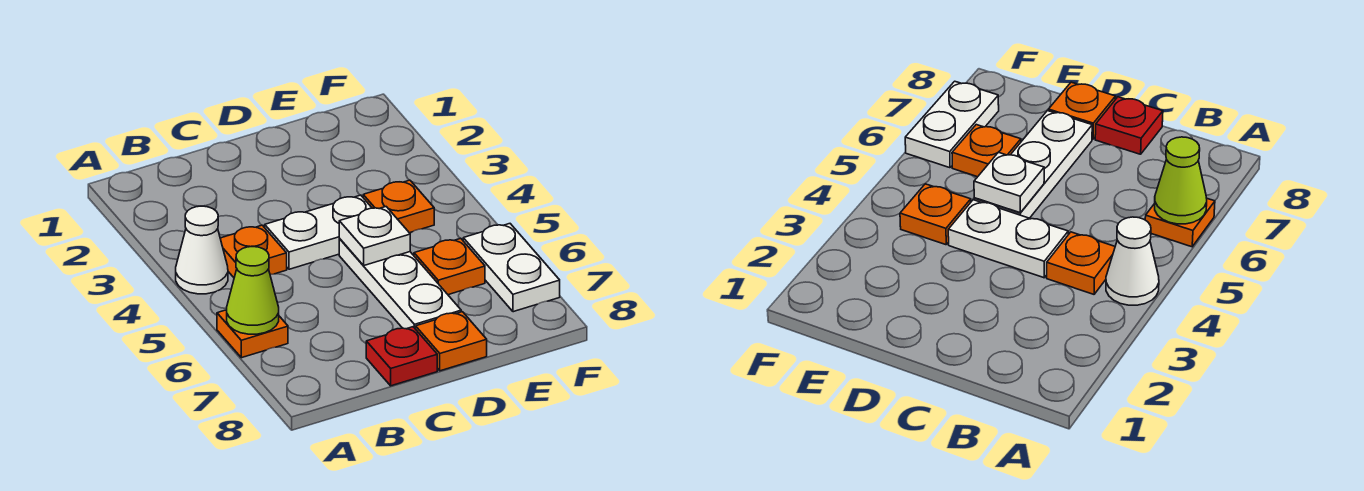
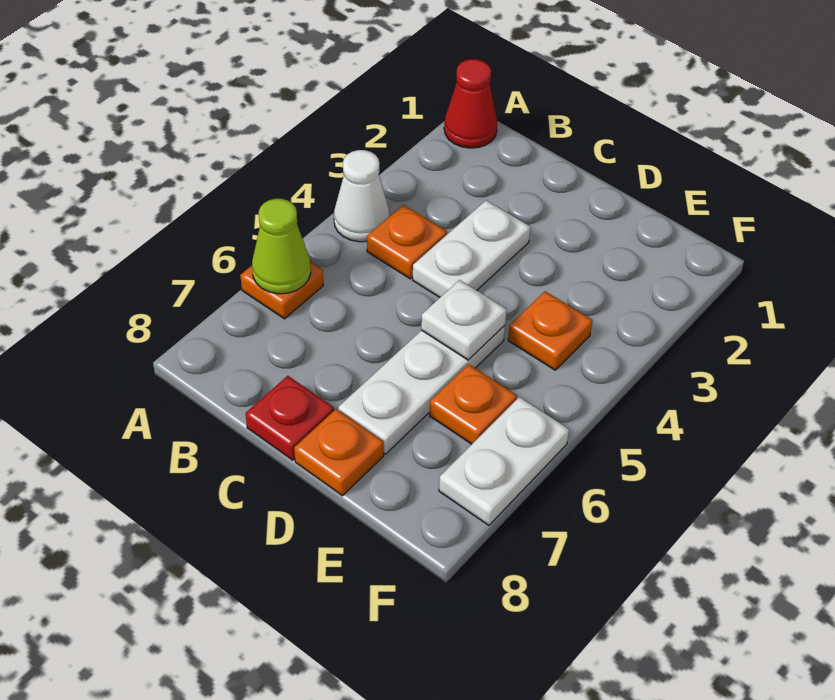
none -> red 1x1 cone [444,59,497,148]
white 1x2 plate [265,195,372,269] -> white 1x2 plate turned to [413,200,531,297]

